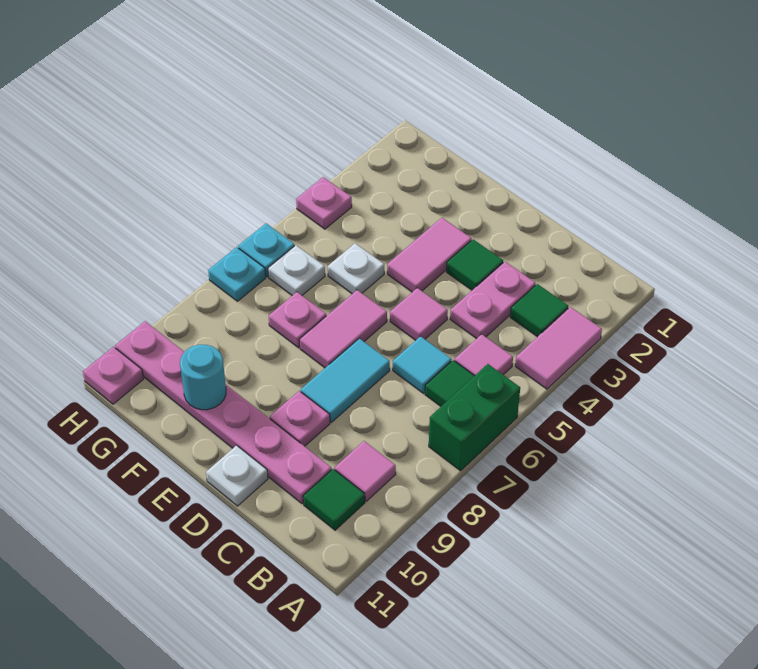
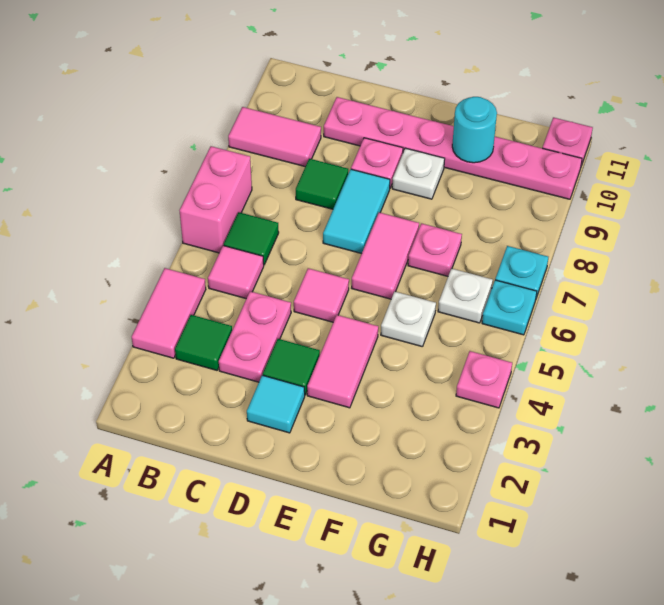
green 1x2 brick [429,364,520,471] -> pink 1x2 brick [179,146,252,253]
pink 1x1 tile [335,441,396,501] -> pink 1x2 tile [228,107,321,167]
green 1x1 tile [303,469,365,530] -> green 1x1 tile moved to [296,159,348,209]
cyan 1x1 tile [393,336,452,393] -> cyan 1x1 tile moved to [247,375,305,433]
white 1x1 plate [206,445,268,506] -> white 1x1 plate moved to [392,148,445,199]

